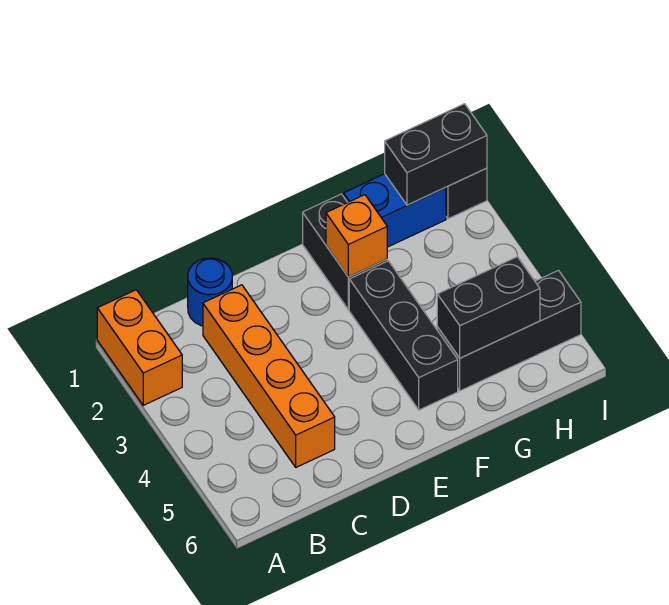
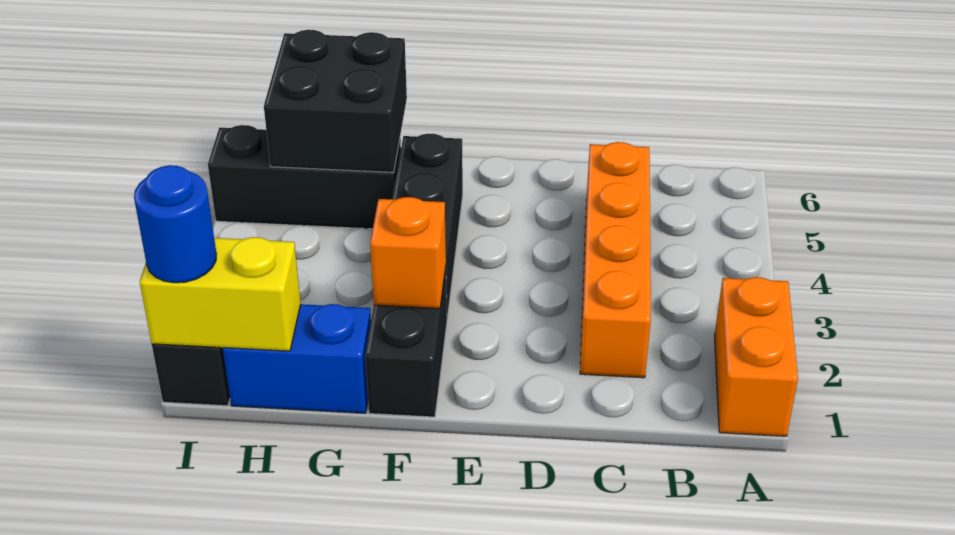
blue 1x1 round brick [188,258,232,326] -> blue 1x1 round brick moved to [134,165,216,283]
black 1x2 brick [437,257,540,358] -> black 2x2 brick [264,30,407,172]
black 1x2 brick [385,104,487,205] -> yellow 1x2 brick [140,237,301,351]

